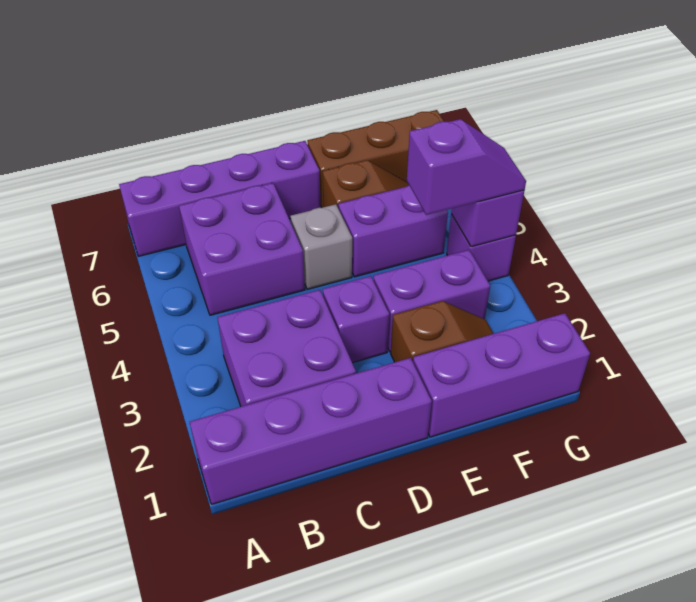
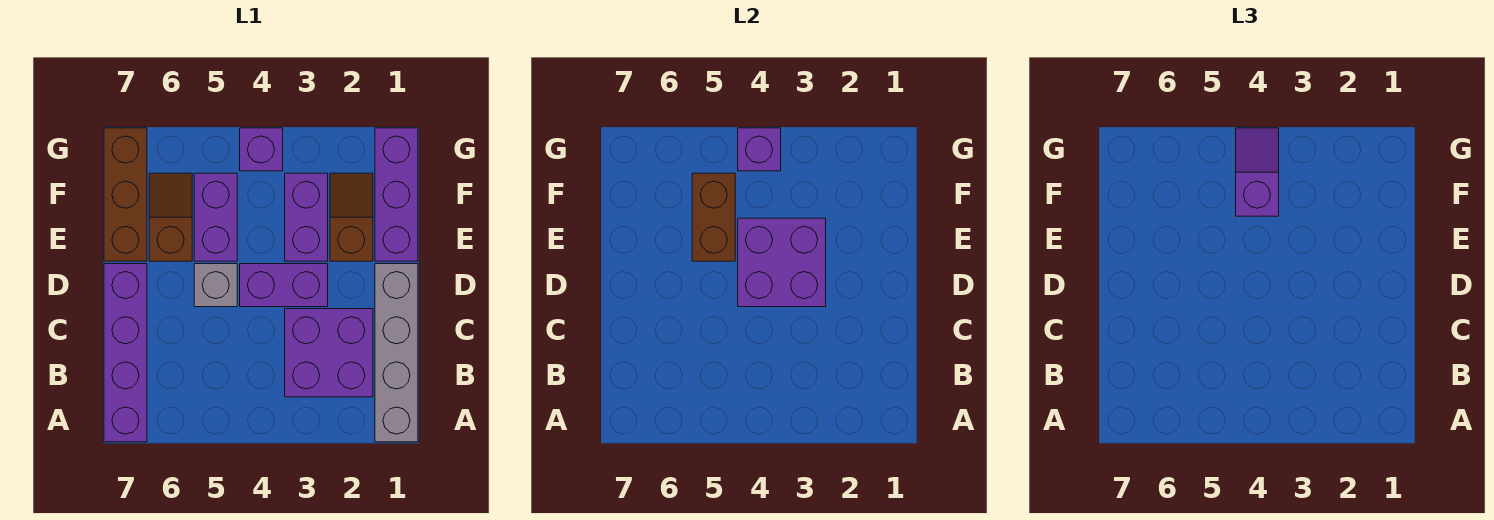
purple 1x4 brick [190,358,432,504] -> grey 1x4 brick [375,264,418,442]
purple 2x2 brick [179,183,305,315] -> purple 2x2 brick moved to [738,218,826,307]
purple 1x1 brick [323,276,389,363] -> purple 1x2 brick [240,264,328,307]
none -> brown 1x2 brick [692,173,735,261]

